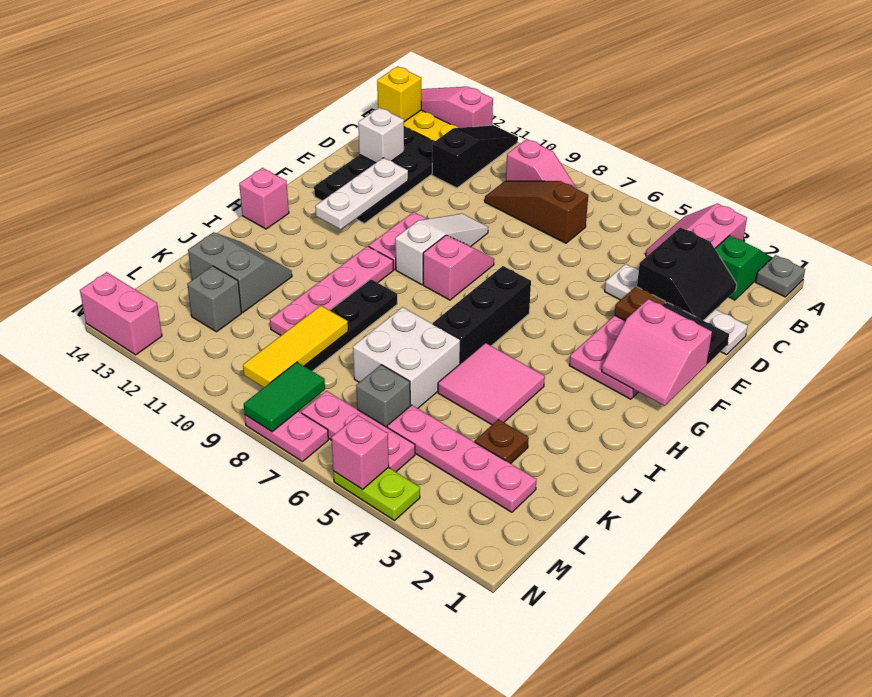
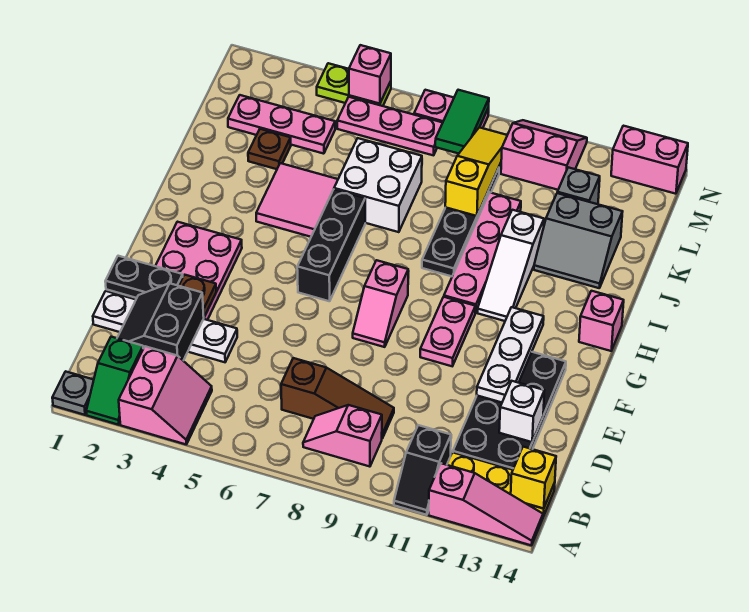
black 1x3 slope [432,125,518,188] -> black 1x2 slope [394,425,451,515]
white 1x3 slope [395,214,488,285] -> white 1x3 slope moved to [477,210,544,321]
pink 2x2 slope [602,299,712,406] -> pink 2x2 slope moved to [501,120,587,190]
yellow 1x3 tile [243,306,348,387] -> yellow 1x3 slope [445,127,507,216]
pink 1x4 plate [387,405,537,512] -> pink 1x3 plate [228,95,335,154]
grey 1x1 brick [356,365,410,427] -> none

